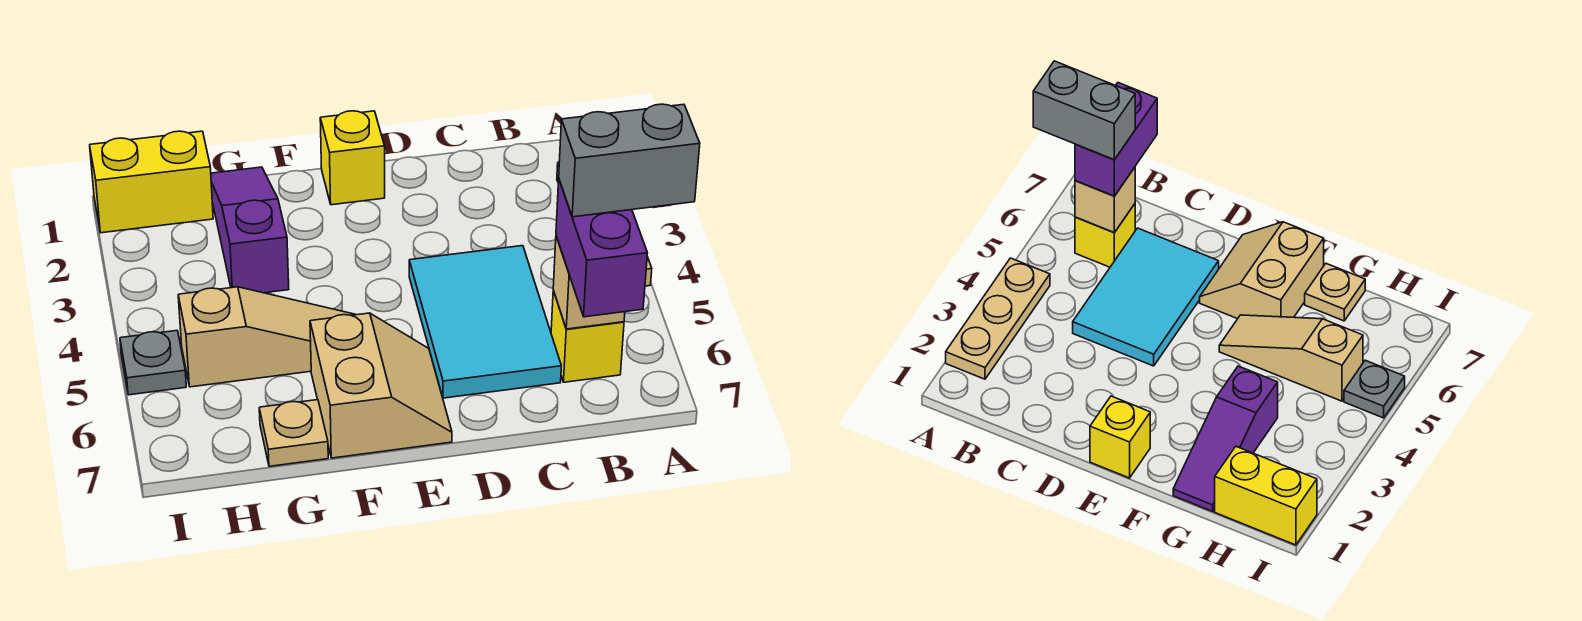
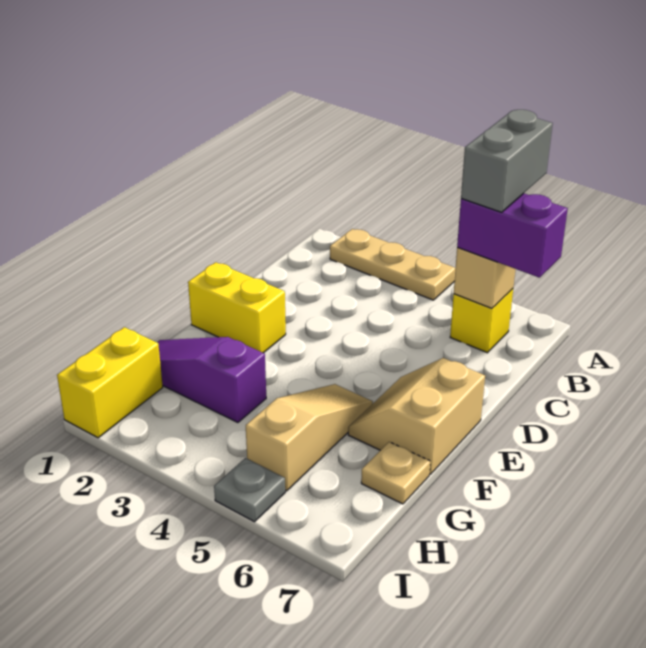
cyan 2x3 tile [409,246,561,398] -> none
yellow 1x1 brick [320,111,385,205] -> yellow 1x2 brick [188,262,286,353]
tan 2x2 slope [310,313,452,458] -> tan 2x2 slope turned to [348,358,485,474]

